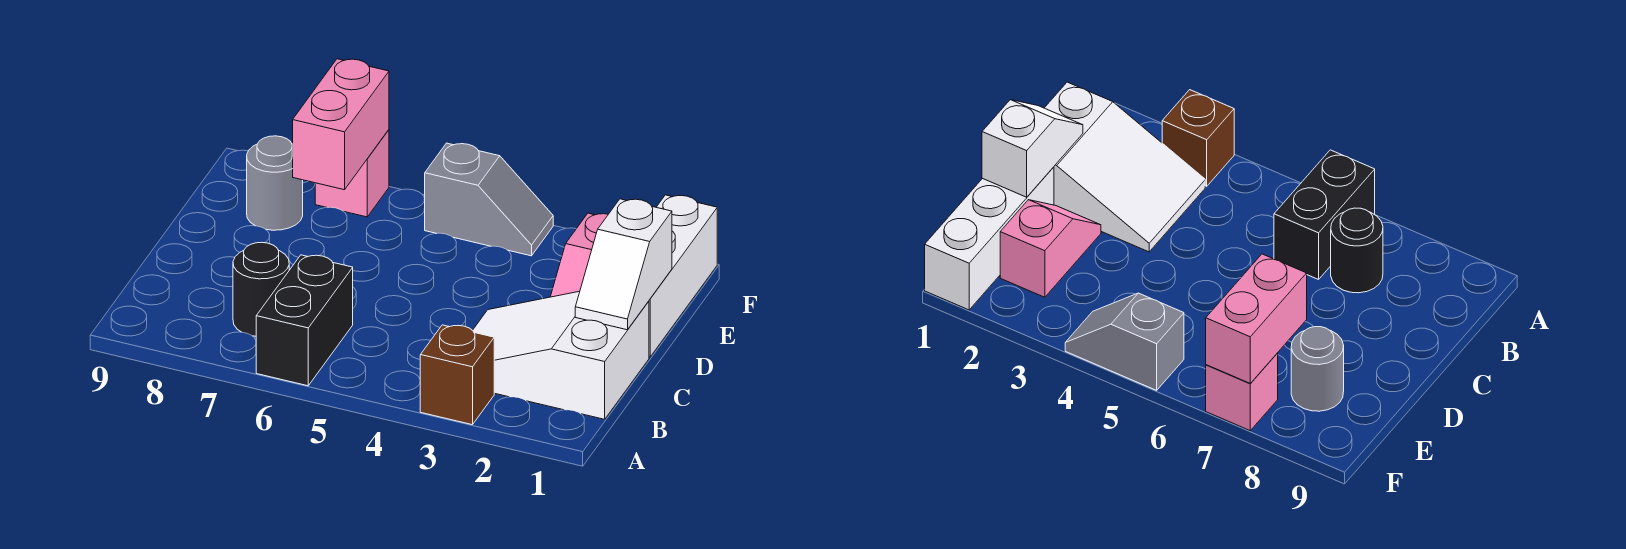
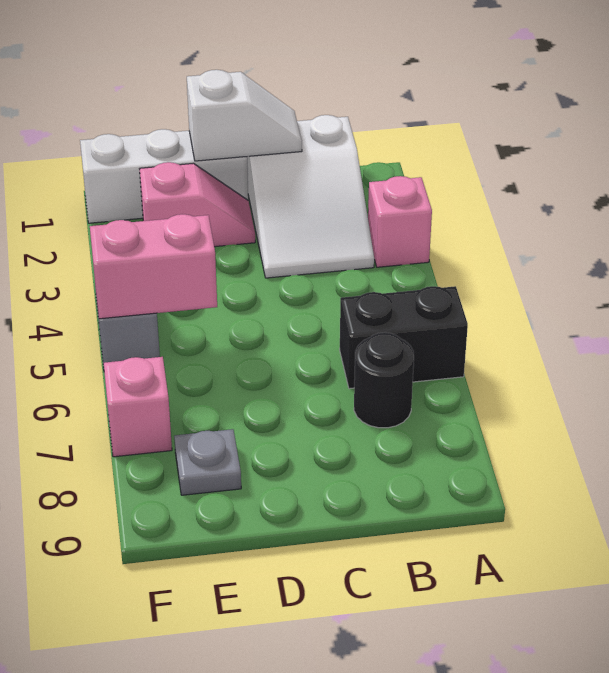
brown 1x1 brick [420,325,494,425] -> pink 1x1 brick [368,176,432,267]
pink 1x2 brick [293,59,389,190] -> pink 1x2 brick moved to [90,214,217,319]
grey 1x1 round brick [247,136,303,230] -> grey 1x1 plate [174,429,241,495]

